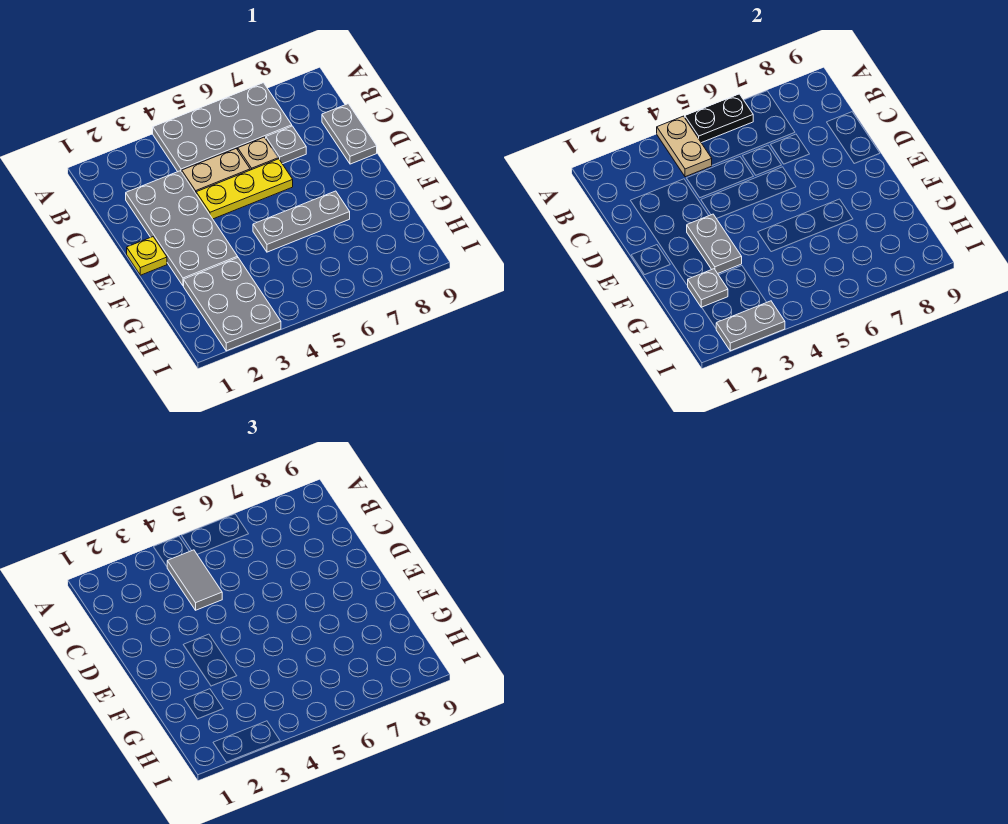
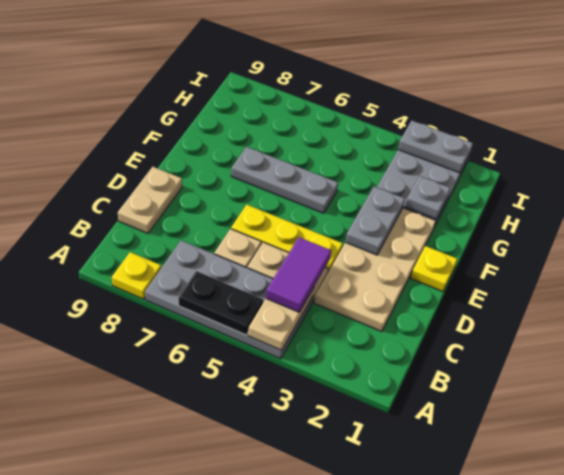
none -> yellow 1x1 plate [112,252,161,299]
grey 1x2 tile [167,550,222,610] -> purple 1x2 tile [266,237,331,312]
grey 2x4 plate [126,171,238,286] -> tan 2x4 plate [314,208,436,332]
grey 1x1 plate [266,126,306,164] -> none
grey 1x2 plate [322,104,377,164] -> tan 1x2 plate [118,167,182,233]

